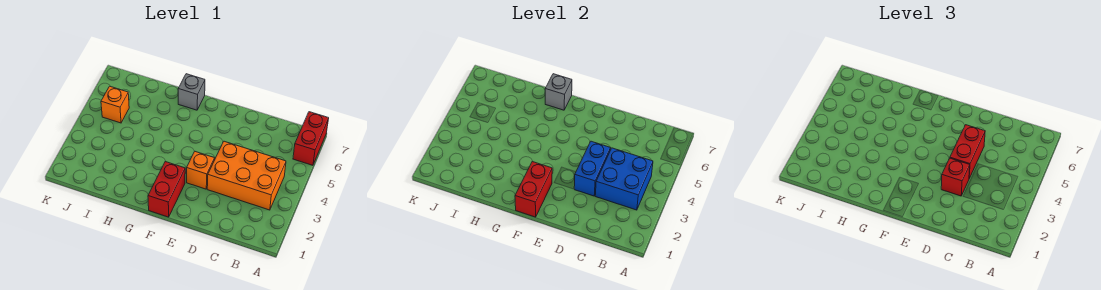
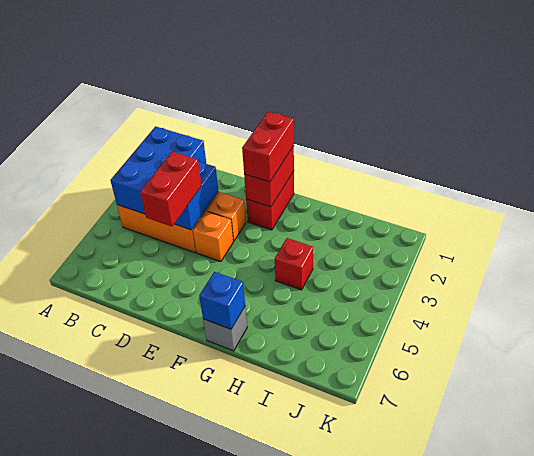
red 1x2 brick [293,112,329,165] -> red 1x2 brick moved to [242,112,294,182]
blue 2x2 brick [595,148,653,210] -> blue 2x3 brick [110,126,206,214]
red 1x1 brick [941,158,970,196] -> red 1x1 brick moved to [275,238,313,290]
grey 1x1 brick [545,74,572,110] -> blue 1x1 brick [199,272,245,329]
orange 1x1 brick [101,86,129,123] -> orange 1x1 brick moved to [193,211,233,262]

